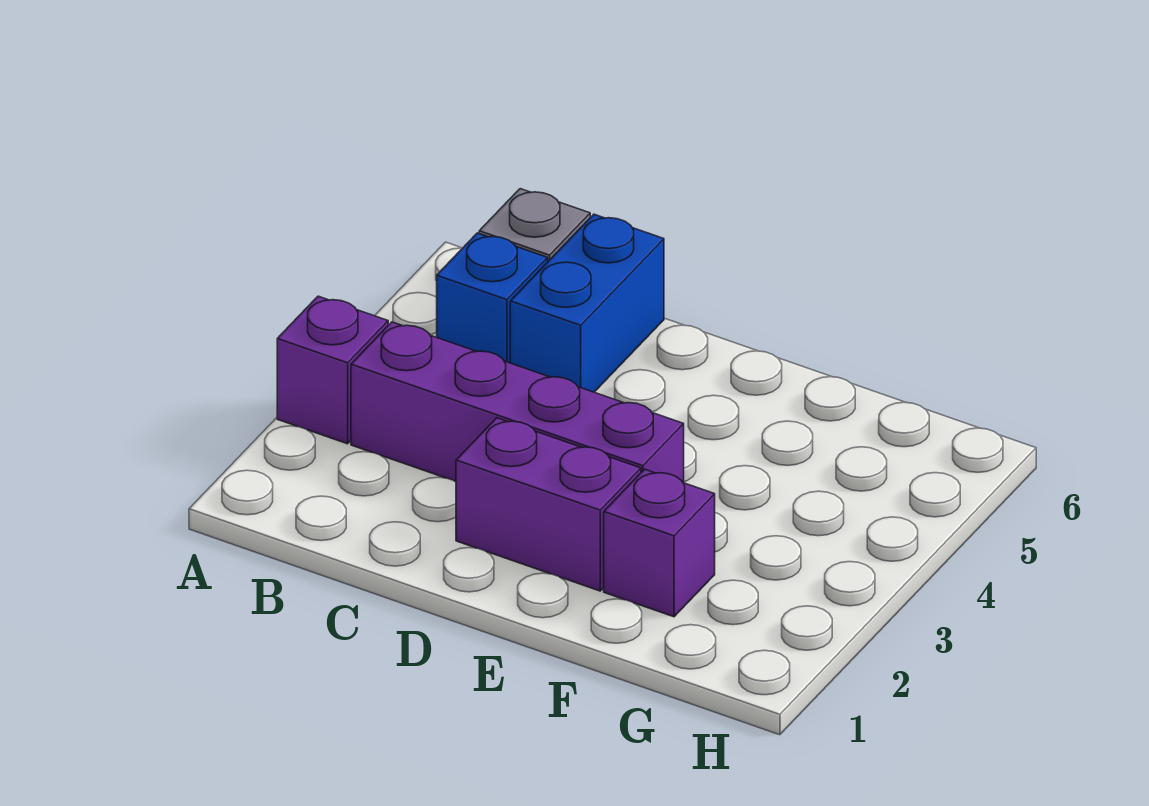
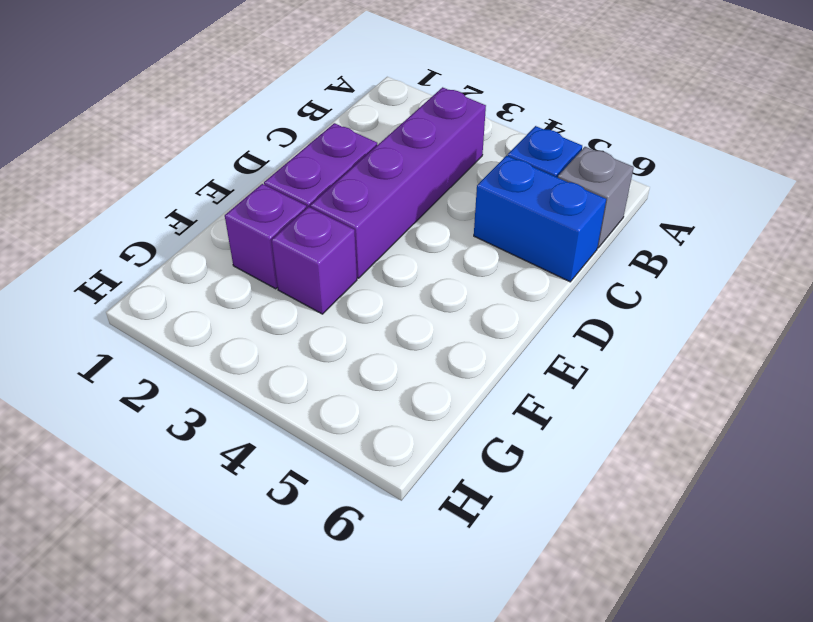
purple 1x1 brick [277,296,388,444] -> purple 1x1 brick moved to [272,207,357,314]

